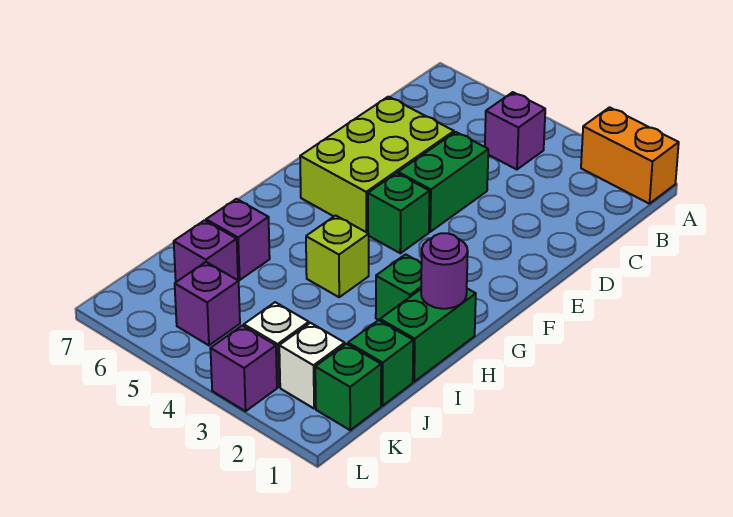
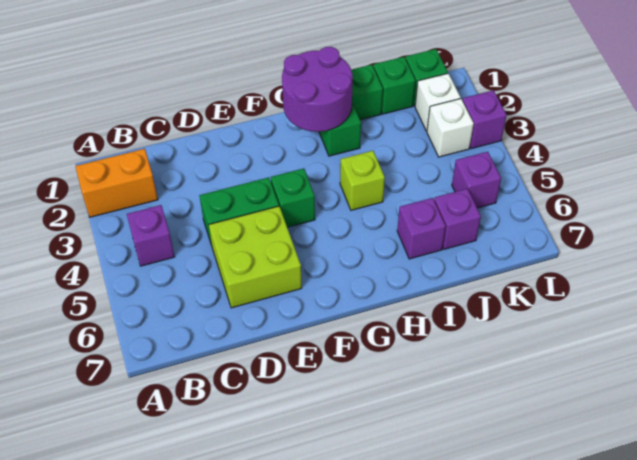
orange 1x2 brick [581,107,679,204] -> orange 1x2 brick turned to [75,149,158,217]
lime 2x3 brick [300,97,454,233] -> lime 2x2 brick [209,206,302,308]
purple 1x1 round brick [421,233,468,309] -> purple 2x2 round brick [282,47,353,132]

